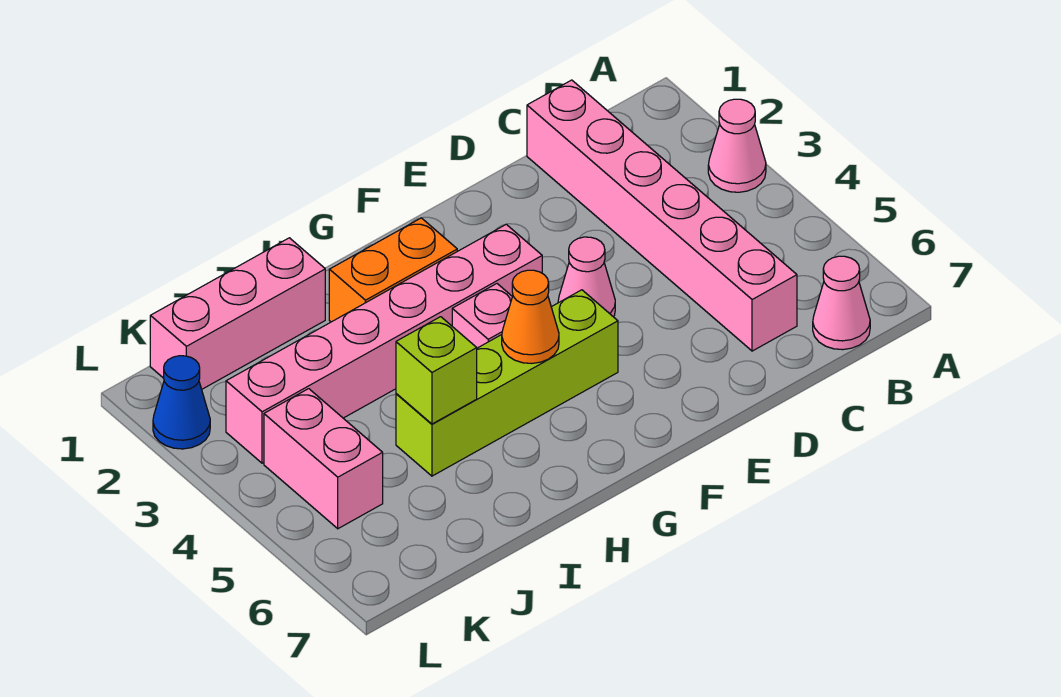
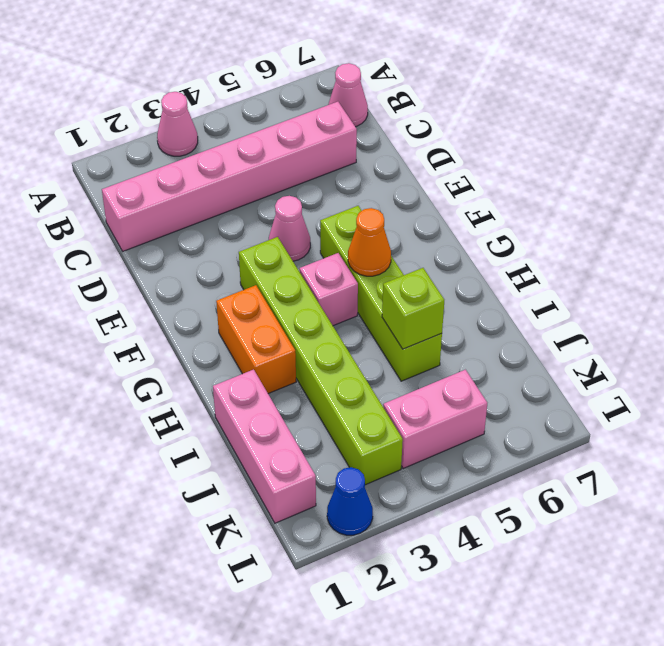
pink 1x6 brick [226,224,542,463] -> lime 1x6 brick [239,237,403,485]

